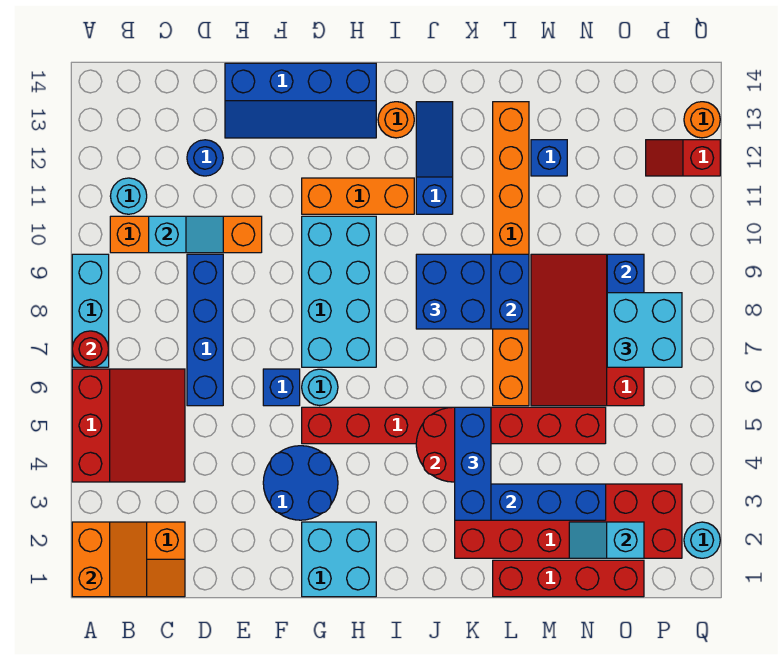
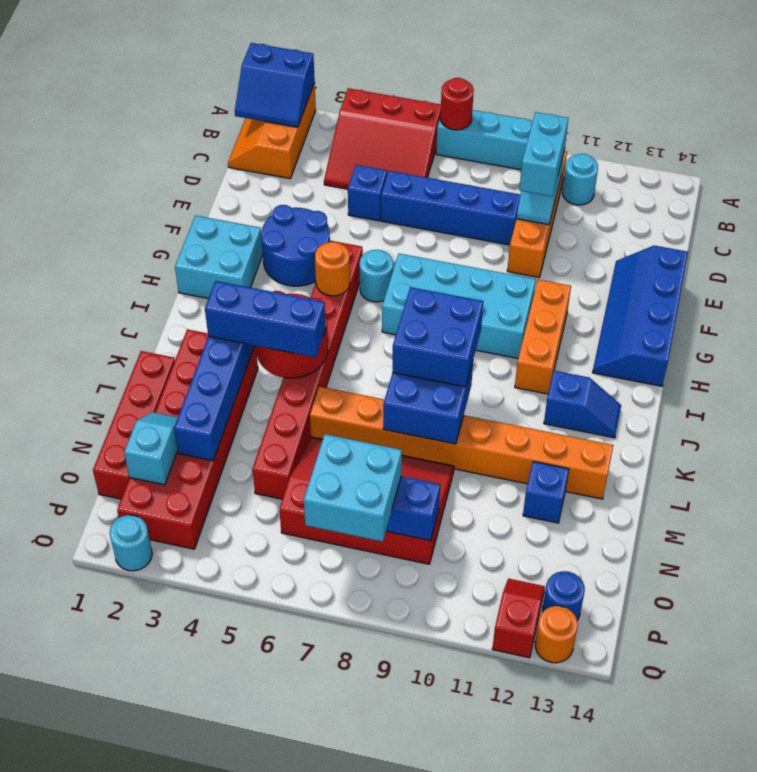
orange 2x2 slope [72,522,147,597] -> blue 2x2 slope [235,43,315,127]
none -> cyan 1x2 brick [519,112,568,196]
blue 1x1 round brick [187,140,223,176] -> blue 1x1 round brick moved to [543,571,585,620]
blue 1x1 brick [263,369,300,406] -> blue 1x1 brick moved to [348,165,387,221]
orange 1x1 round brick [378,102,414,138] -> orange 1x1 round brick moved to [315,242,350,296]
blue 1x3 slope [416,102,453,214] -> blue 1x2 slope [544,371,621,438]

